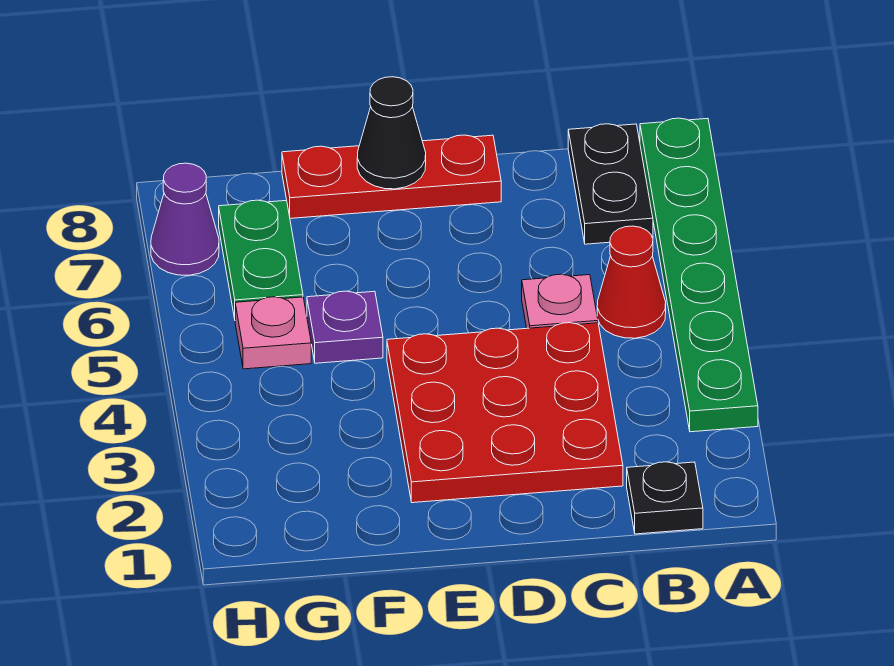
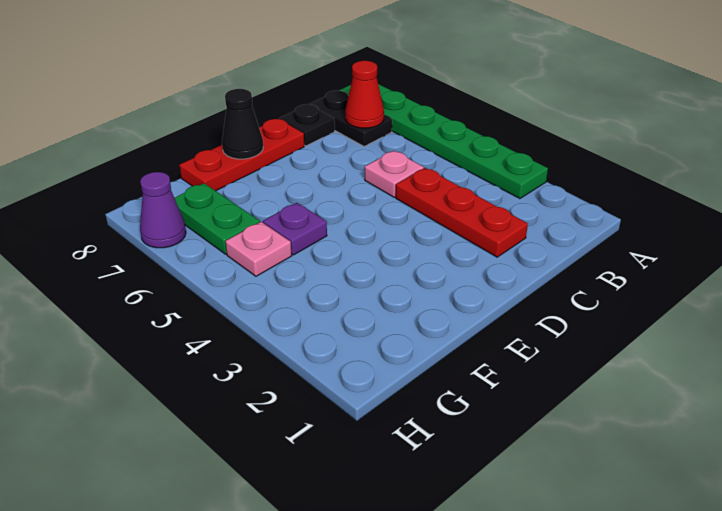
black 1x1 plate [627,462,703,534] -> black 1x1 plate moved to [280,104,335,146]
red 1x1 cone [597,226,666,338] -> red 1x1 cone moved to [345,61,384,128]
red 3x3 plate [387,323,623,503] -> red 1x3 plate [396,168,528,257]

